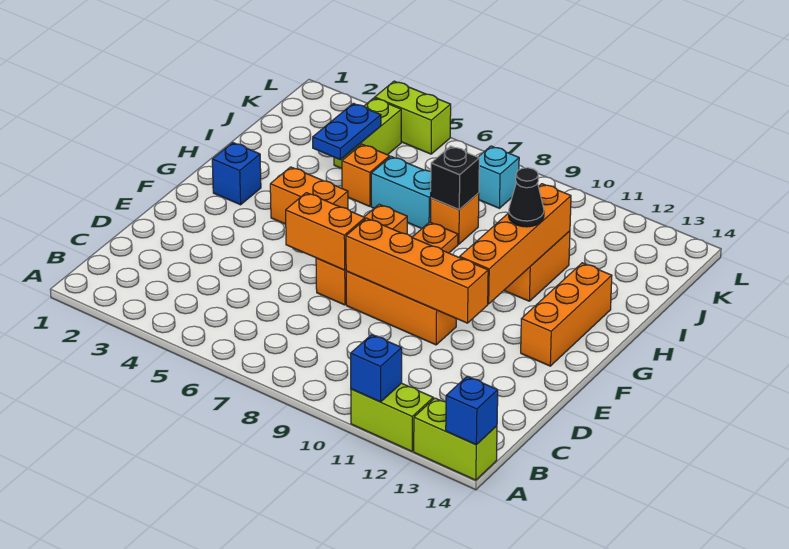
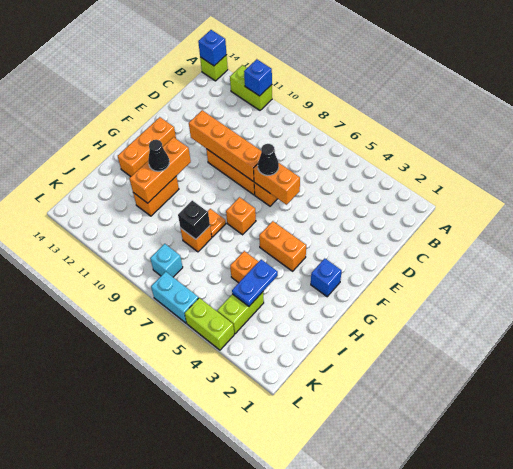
lime 1x2 brick [414,398,497,480] -> lime 1x1 brick [200,55,228,81]
none -> black 1x1 cone [258,144,279,176]
orange 1x4 brick [460,184,571,304] -> orange 1x3 brick [129,137,191,203]
cyan 1x2 brick [371,157,431,229] -> cyan 1x2 brick moved to [151,272,199,323]

